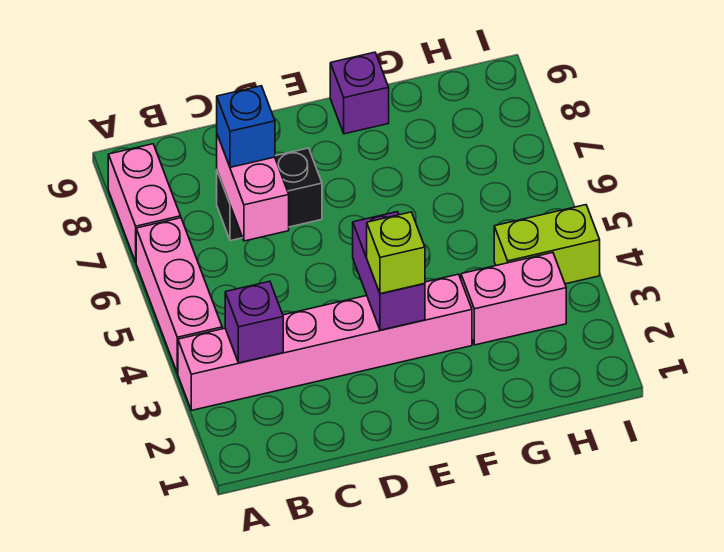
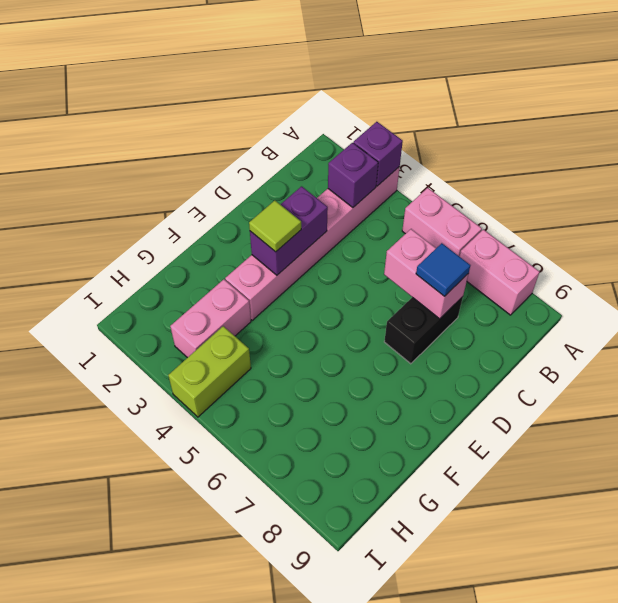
pink 1x3 brick [136,218,222,373] -> pink 1x2 brick [402,188,482,257]
blue 1x1 brick [217,86,275,167] -> blue 1x1 tile [416,243,470,296]
purple 1x2 brick [353,212,425,330] -> purple 1x2 brick turned to [250,186,328,275]
lime 1x1 brick [367,212,425,294] -> lime 1x1 tile [249,201,301,252]
purple 1x1 brick [330,52,389,134] -> purple 1x1 brick moved to [353,122,403,186]

